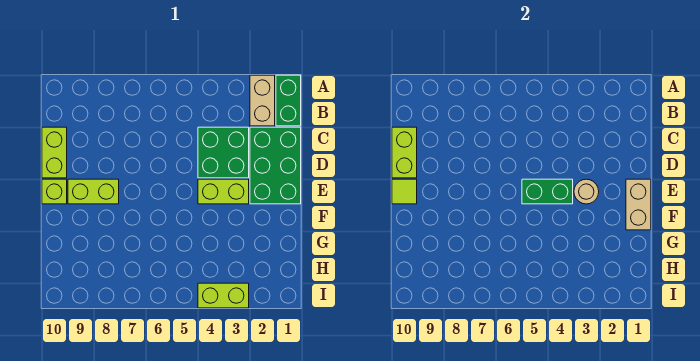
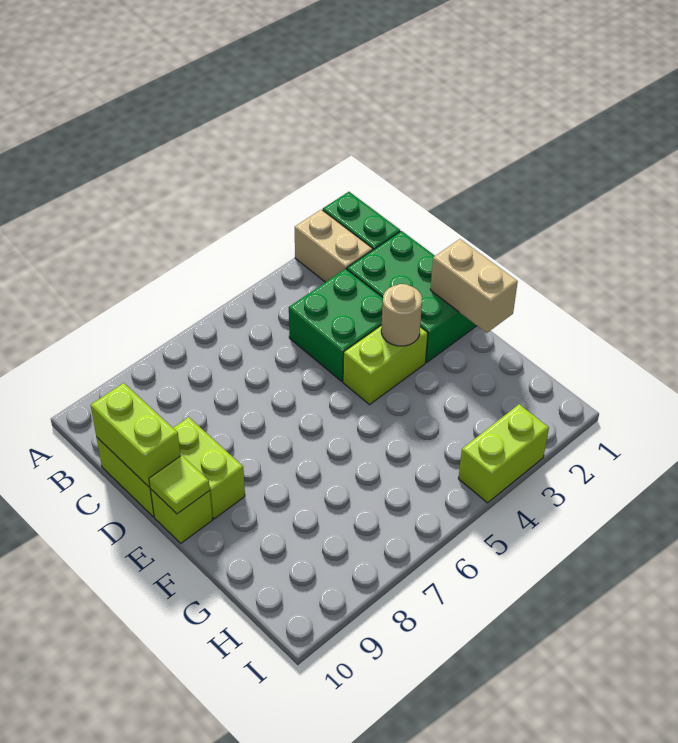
green 1x2 brick [522,179,573,204] -> none
lime 1x2 brick [68,179,119,204] -> lime 1x2 brick turned to [174,417,245,519]

